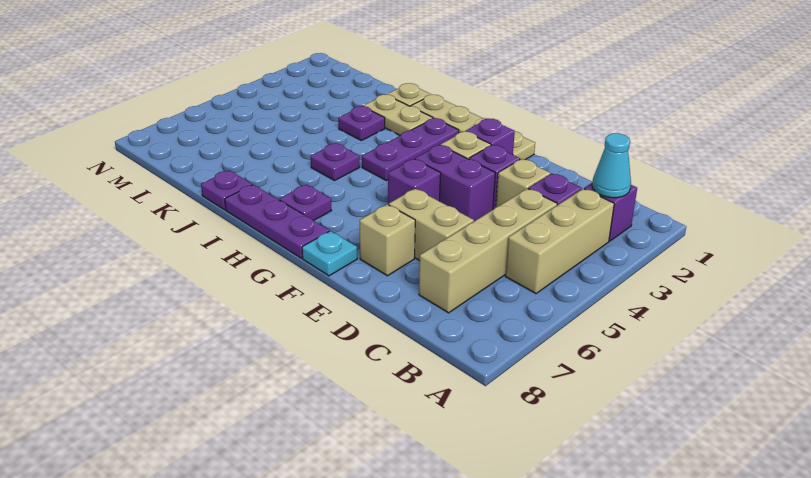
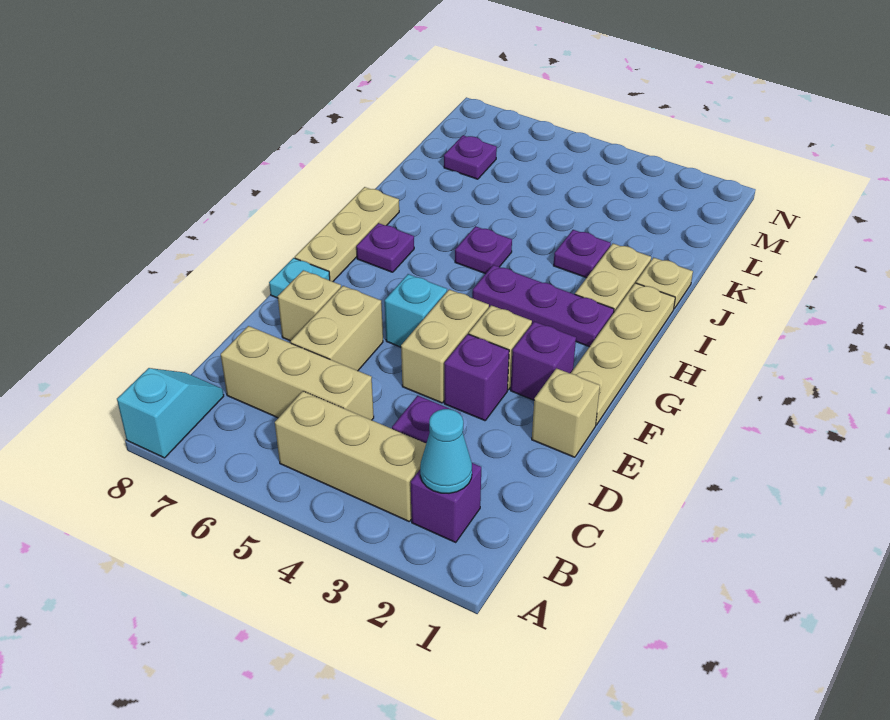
none -> cyan 1x2 slope [117,368,224,458]
tan 1x4 brick [419,189,557,313] -> tan 1x3 brick [221,326,374,420]
tan 1x1 brick [496,159,550,207] -> tan 1x1 brick moved to [532,368,600,457]
purple 1x2 brick [415,145,495,221] -> tan 1x2 brick [401,290,489,403]
purple 1x1 brick [388,159,441,205] -> cyan 1x1 brick [385,274,447,347]
purple 1x3 plate [225,185,329,258] -> tan 1x3 plate [295,187,399,282]
purple 1x1 plate [201,170,252,210] -> purple 1x1 plate moved to [444,135,497,179]

